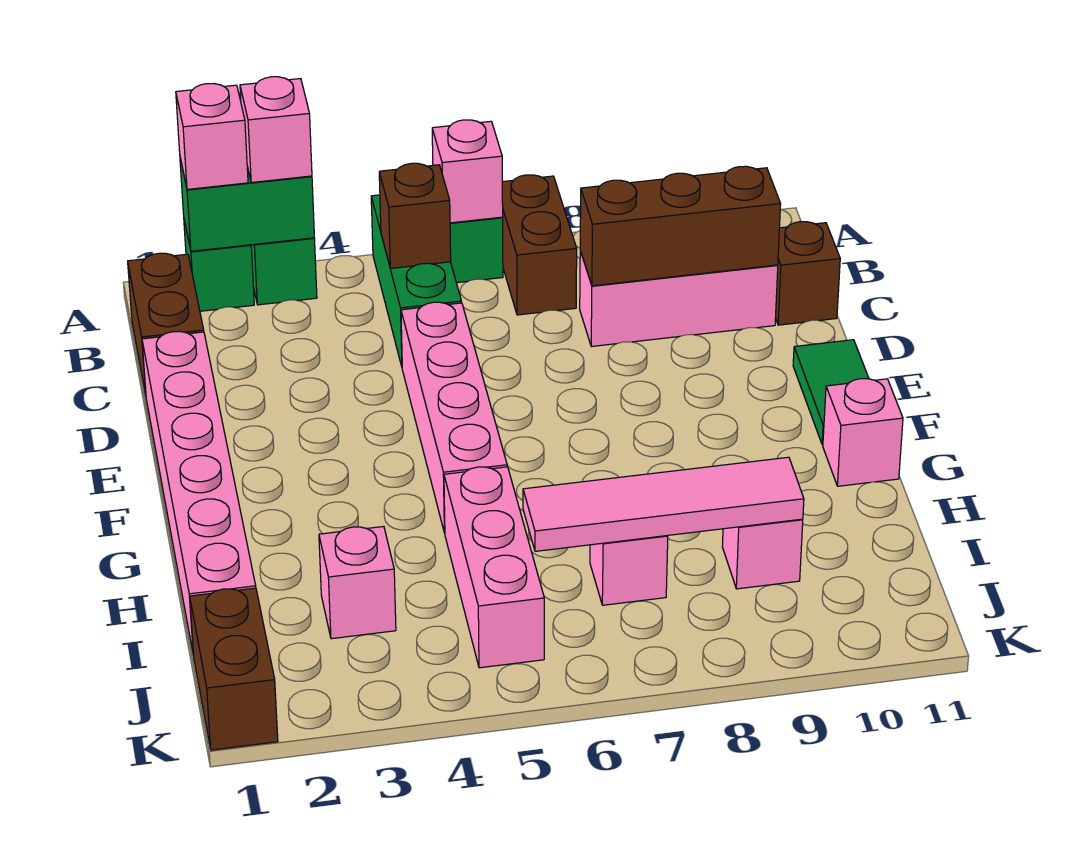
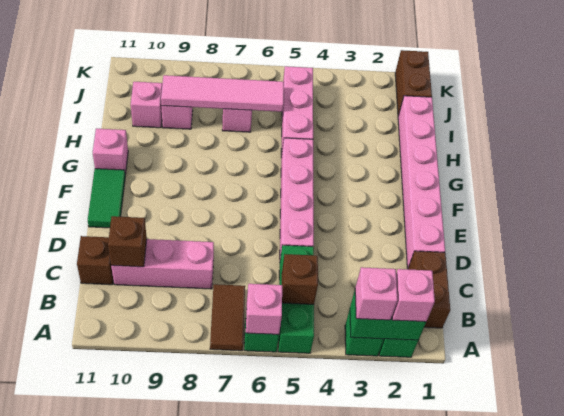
brown 1x2 brick [502,175,577,315] -> brown 1x2 tile [210,284,245,351]
brown 1x3 brick [580,166,781,286] -> brown 1x1 brick [108,216,147,267]
pink 1x1 brick [319,526,396,639] -> pink 1x1 brick moved to [131,82,162,128]

